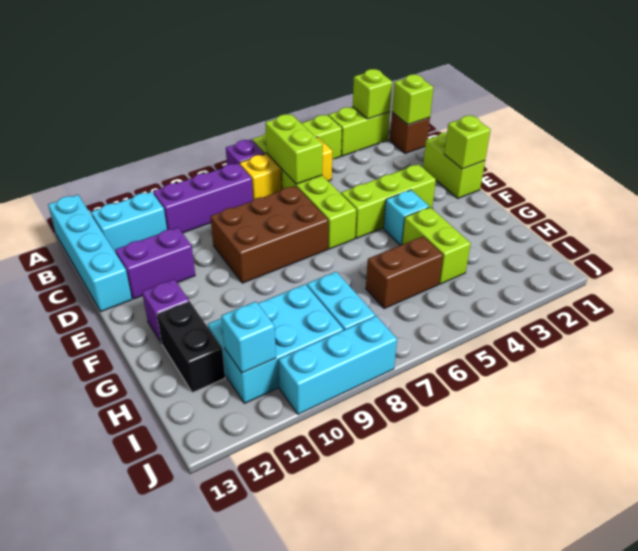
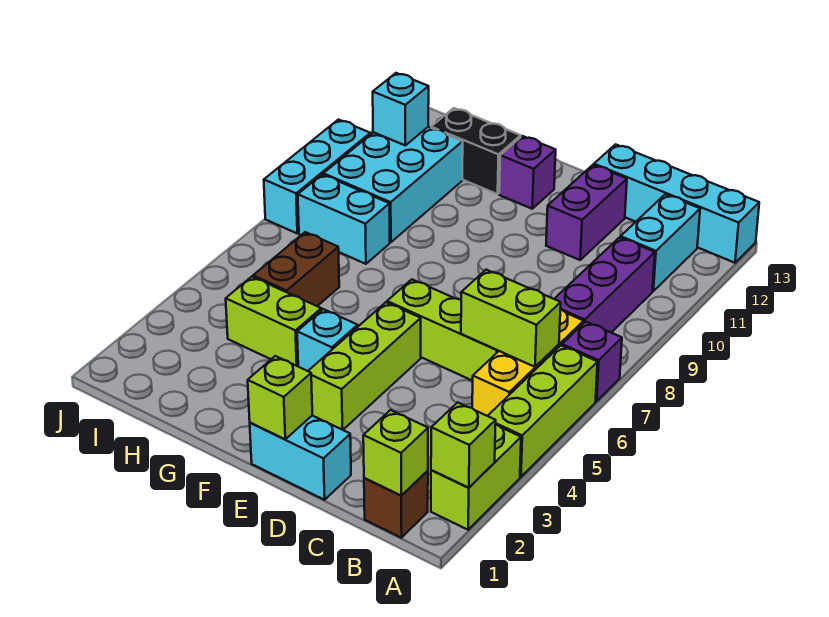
lime 1x2 brick [423,132,485,198] -> cyan 1x2 brick [250,416,351,500]
brown 2x3 brick [210,186,328,283] -> none

